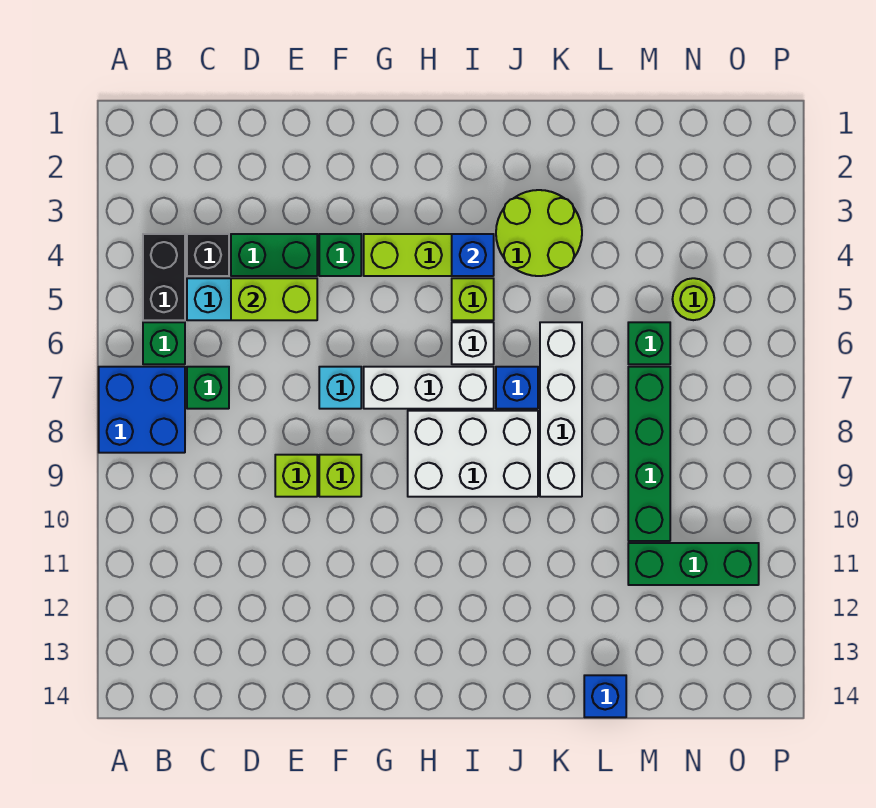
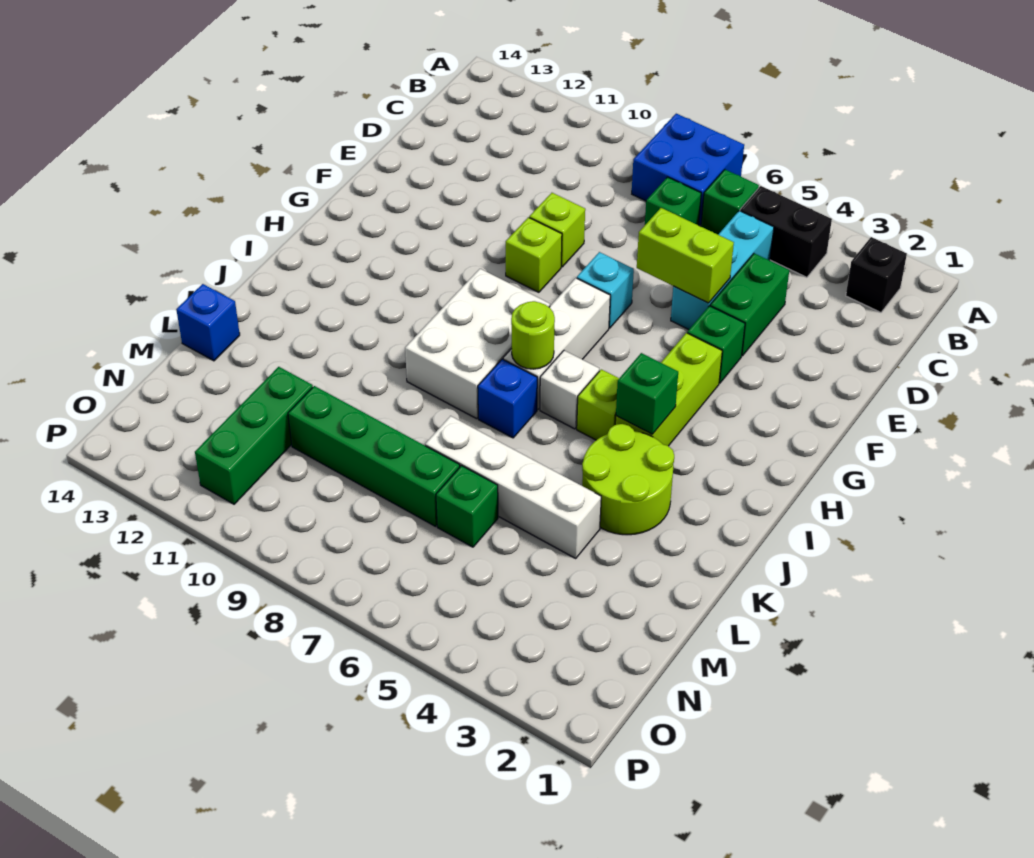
black 1x1 brick [187,234,229,276] -> black 1x1 brick moved to [846,237,907,312]
lime 1x2 brick [231,278,317,320] -> lime 1x2 brick turned to [637,208,734,303]
blue 1x1 brick [452,234,494,276] -> green 1x1 brick [616,353,678,434]
white 1x4 brick [540,322,582,497] -> white 1x4 brick moved to [425,416,601,558]
lime 1x1 round brick [672,278,714,320] -> lime 1x1 round brick moved to [511,301,555,369]

